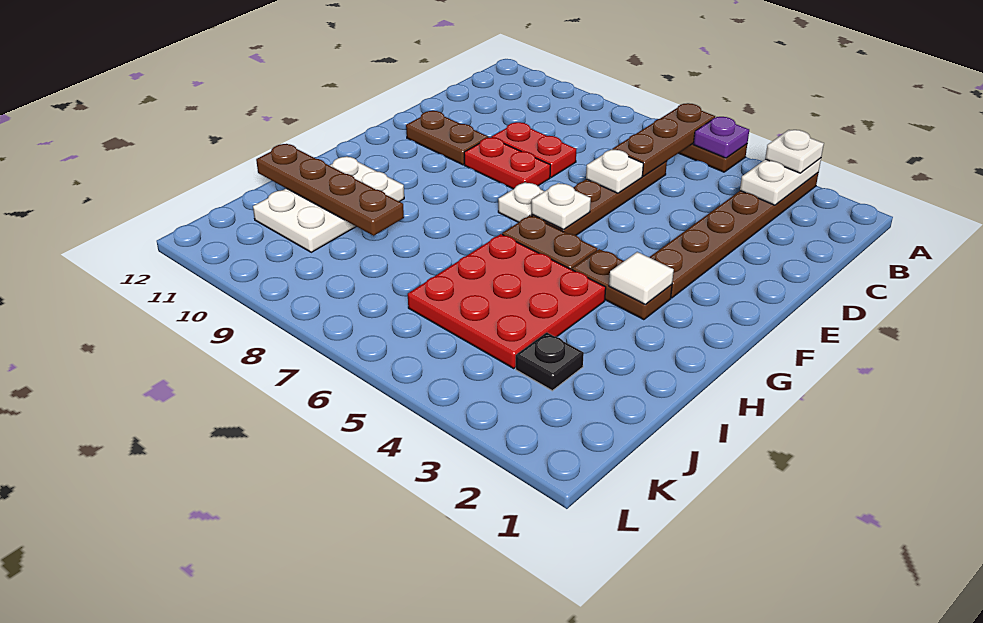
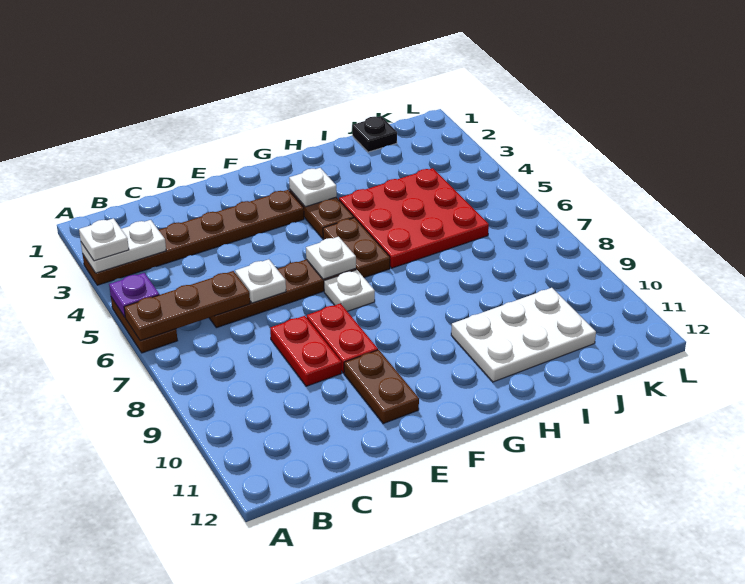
white 1x1 tile [609,252,674,305] -> white 1x1 plate [289,168,337,207]
brown 1x4 plate [256,144,404,236] -> none
black 1x1 plate [516,332,584,391] -> black 1x1 plate moved to [352,116,397,152]

